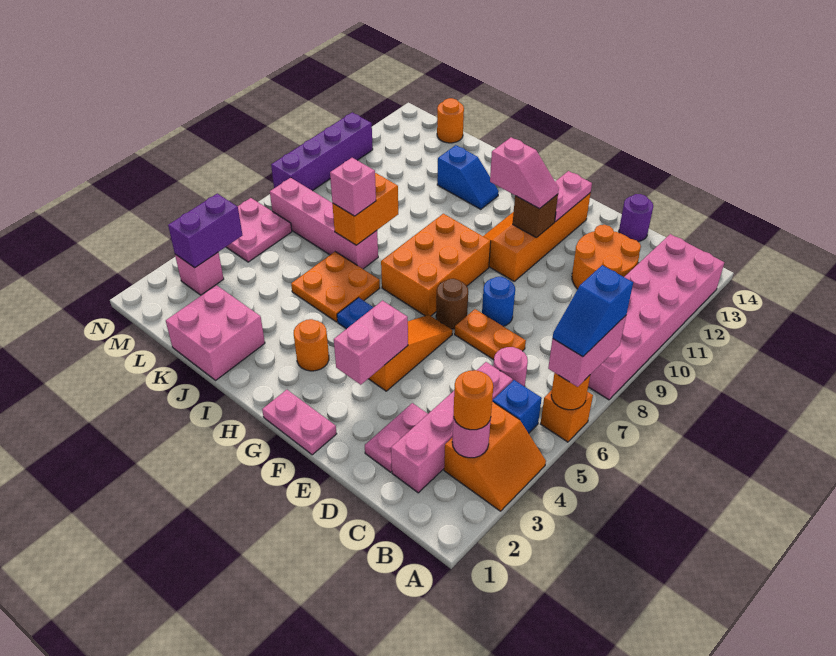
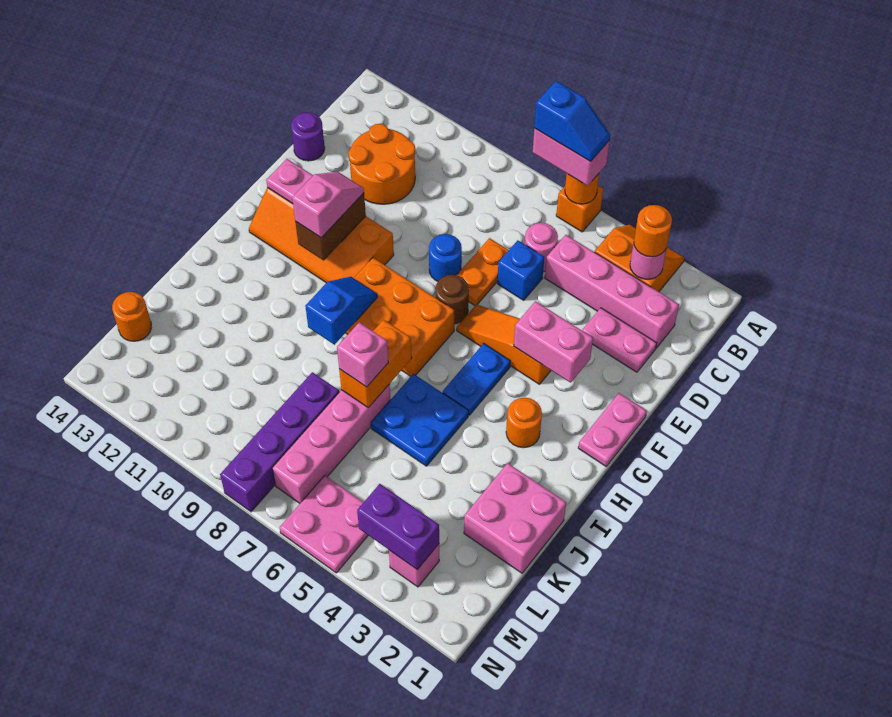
pink 2x6 brick [588,234,724,400] -> none
blue 1x1 brick [492,380,542,433] -> blue 1x1 brick moved to [497,240,544,300]
brown 1x1 brick [513,194,558,238] -> brown 1x2 brick [295,193,366,260]
orange 2x2 plate [291,252,380,322] -> blue 2x2 plate [371,374,469,466]
blue 1x2 slope [437,145,499,209] -> blue 1x2 slope moved to [305,277,377,345]
orange 1x2 brick [332,173,398,245] -> orange 1x2 brick turned to [339,320,412,408]
purple 1x4 brick [271,112,373,191] -> purple 1x4 brick turned to [220,372,339,512]

